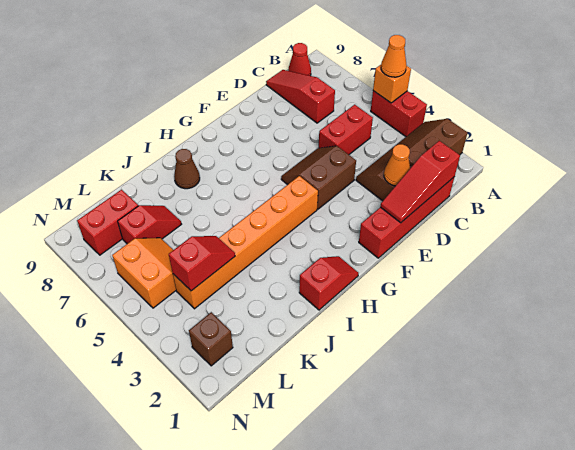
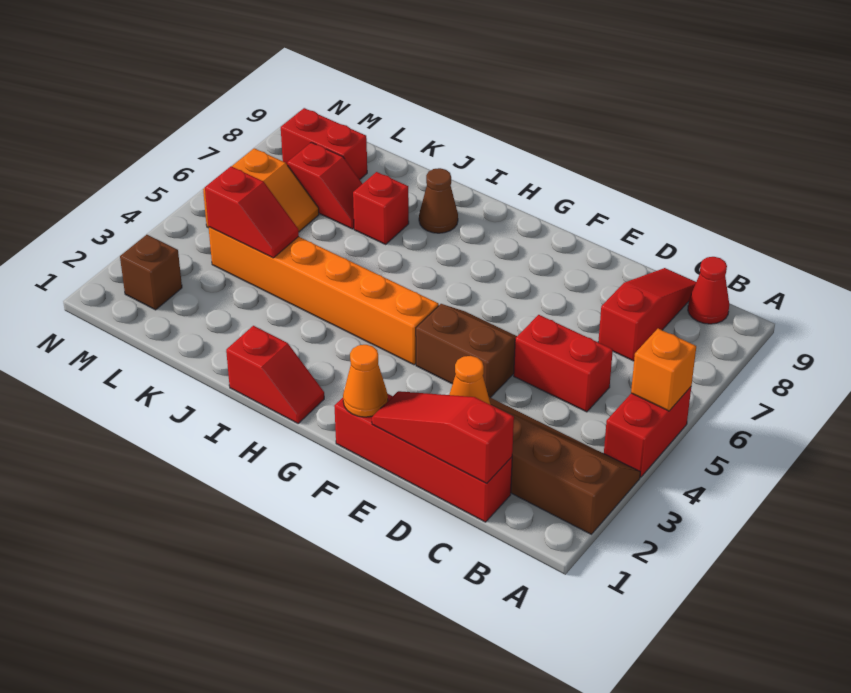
orange 1x1 cone [381,35,407,77] -> orange 1x1 cone moved to [343,345,388,417]
none -> red 1x1 brick [353,172,409,244]

